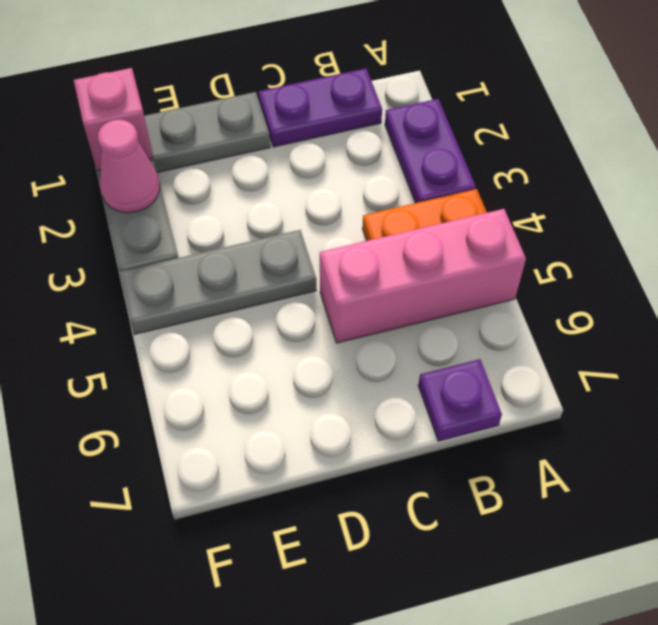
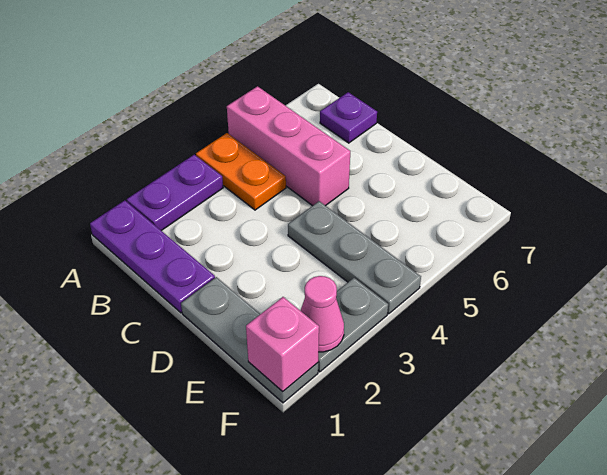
purple 1x2 plate [259,69,382,147] -> purple 1x3 plate [90,200,215,313]

